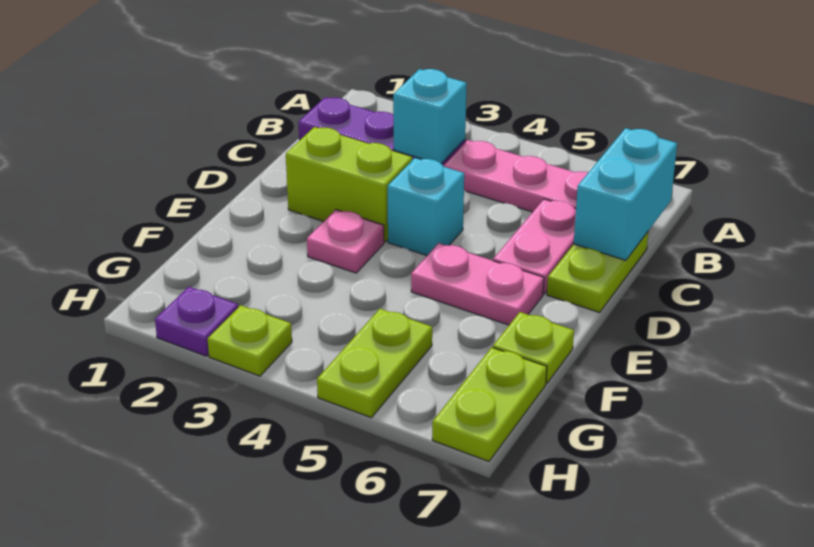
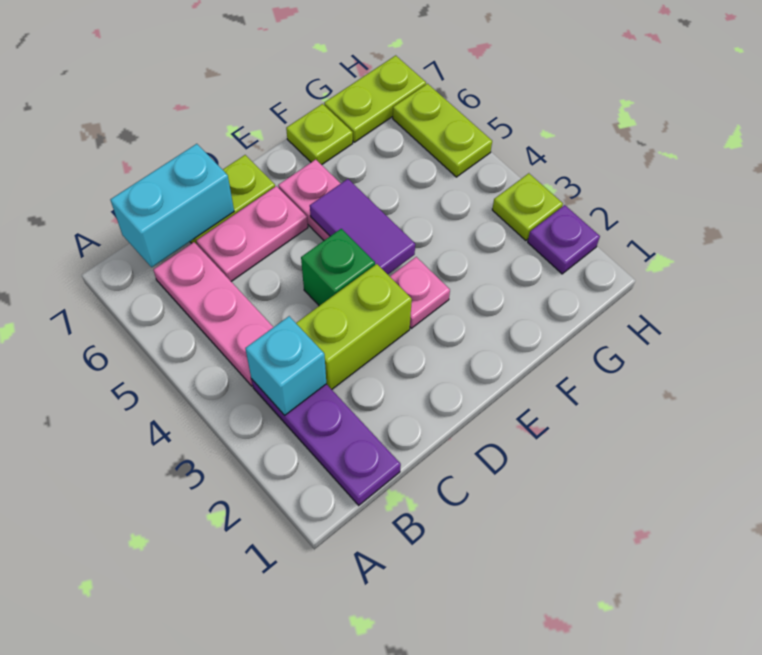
lime 1x2 brick [286,127,412,242] -> lime 1x2 brick turned to [296,264,412,389]
cyan 1x1 brick [388,158,464,256] -> green 1x1 brick [301,229,375,306]
none -> purple 1x2 tile [310,179,415,274]
lime 1x2 plate [317,309,432,418] -> lime 1x2 plate turned to [393,84,492,177]

